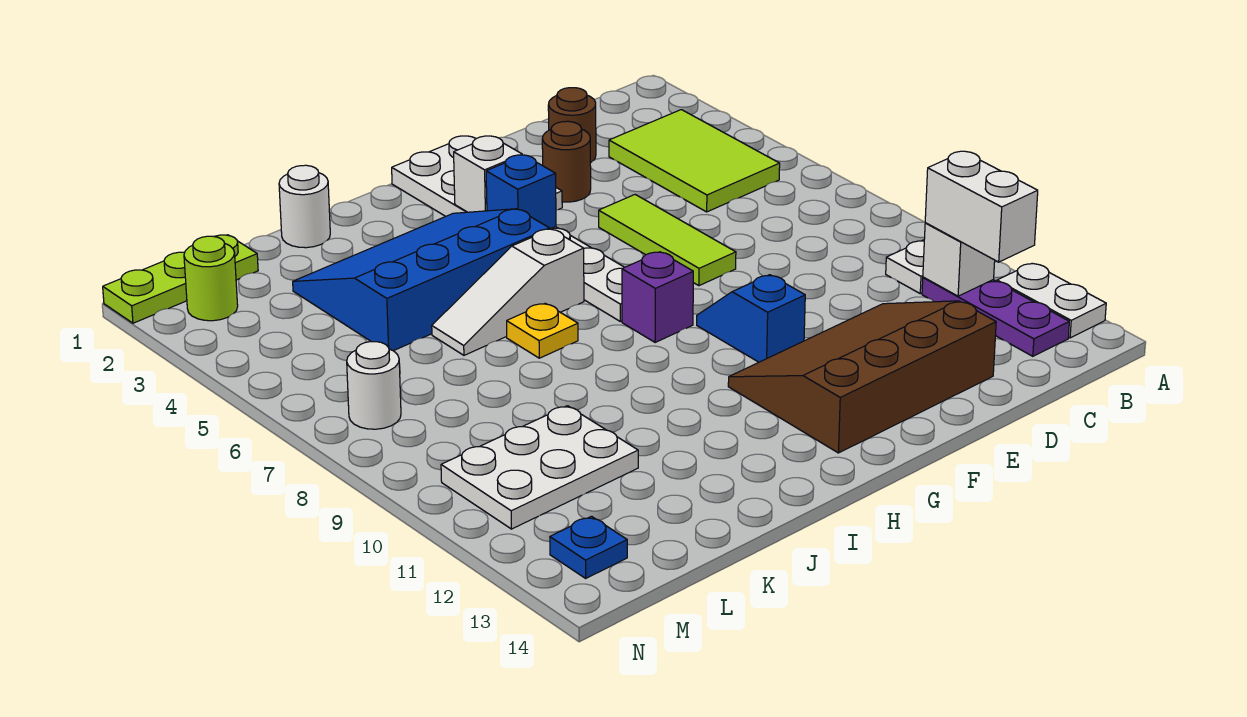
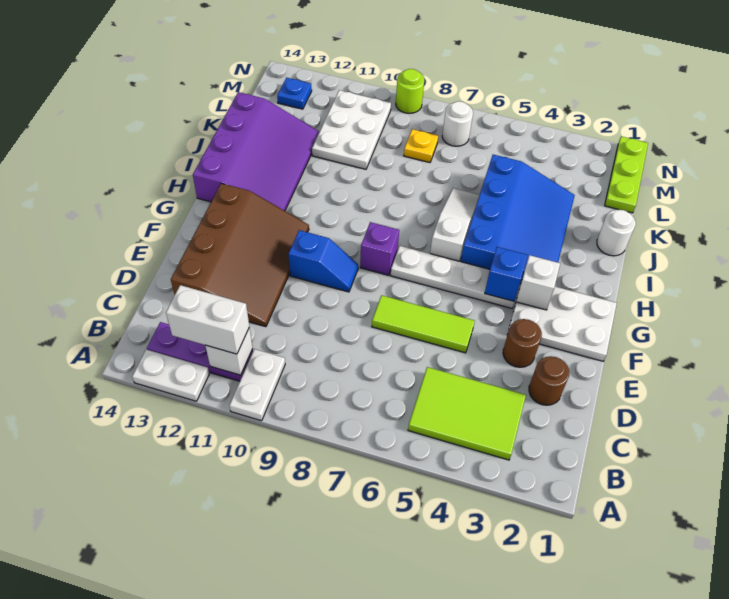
none -> purple 3x4 slope [193,92,319,211]
yellow 1x1 plate [507,303,578,358] -> yellow 1x1 plate moved to [404,129,438,163]
lime 1x1 round brick [184,236,238,321] -> lime 1x1 round brick moved to [396,69,424,113]

